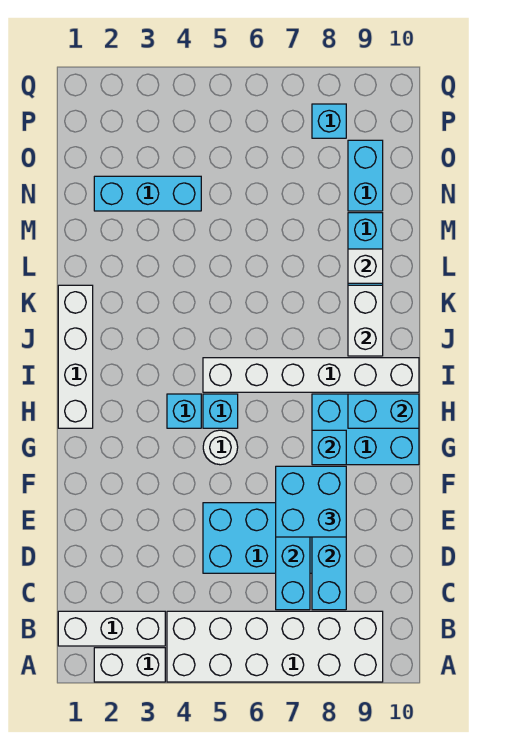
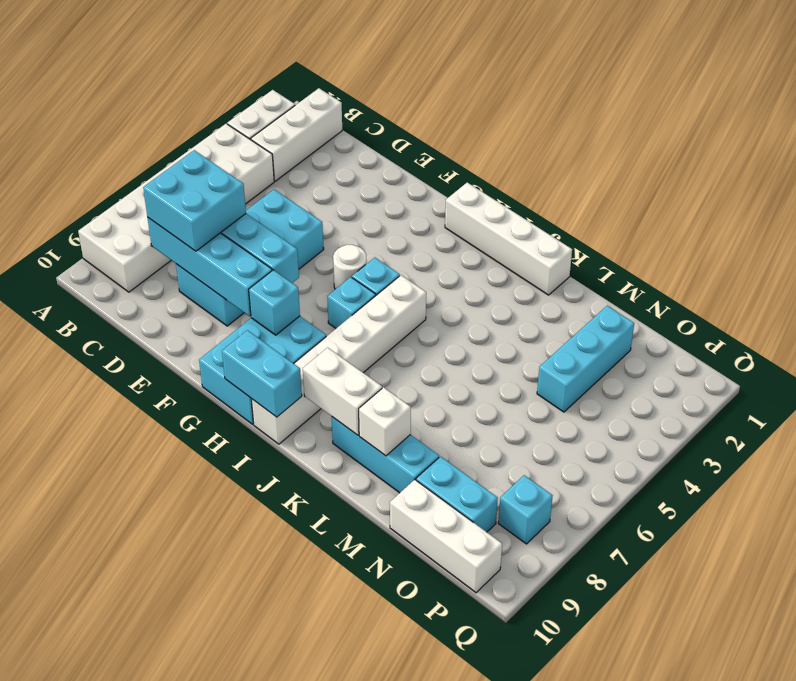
cyan 2x2 brick [276,466,346,537] -> cyan 2x2 brick moved to [143,150,246,251]
cyan 1x1 brick [167,394,201,428] -> cyan 1x1 brick moved to [327,277,376,328]
cyan 1x2 brick [348,394,419,428] -> cyan 1x2 brick turned to [222,330,302,417]
none -> white 1x3 brick [390,480,502,593]

